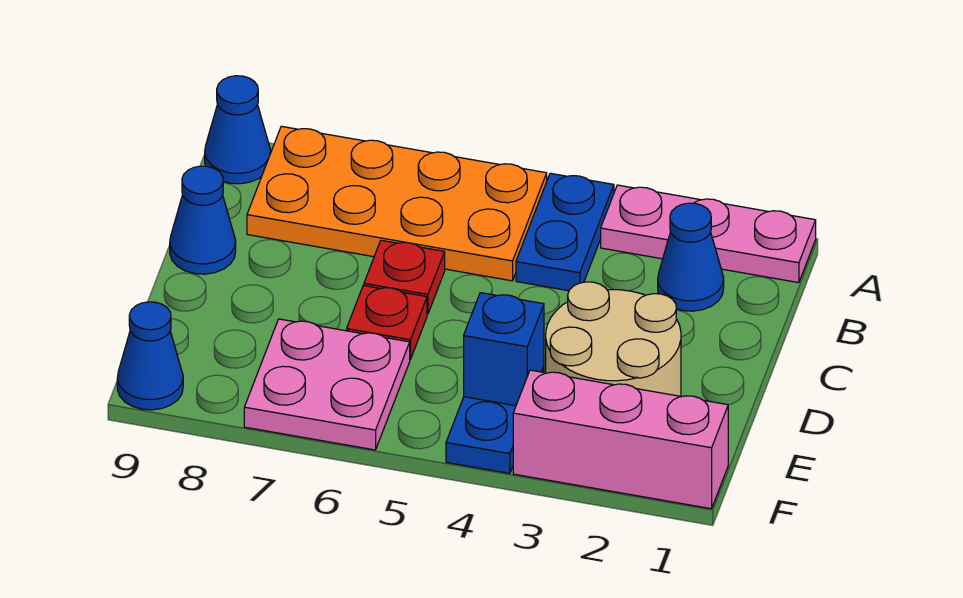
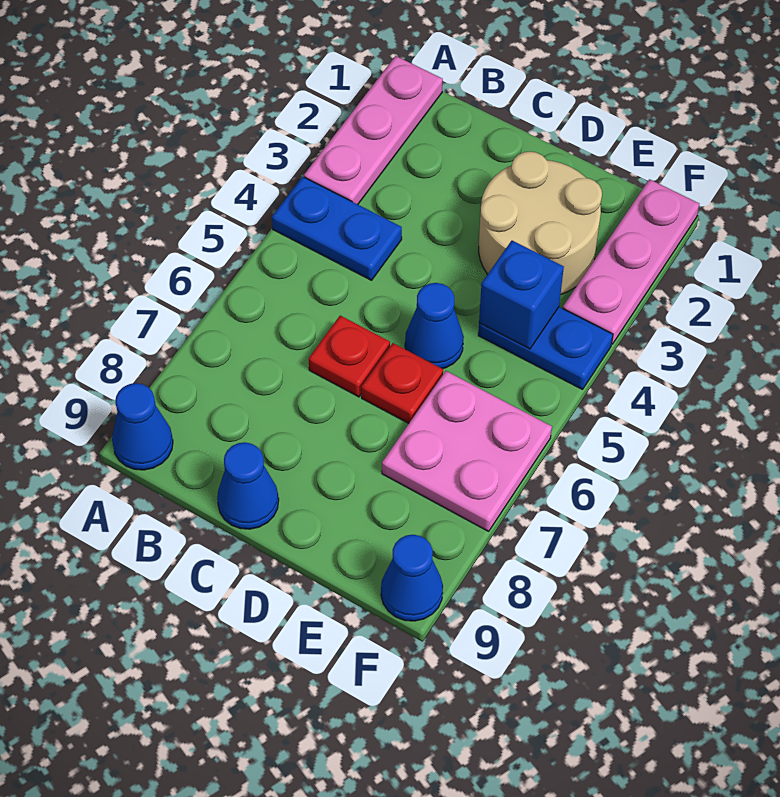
orange 2x4 plate [247,126,547,281] -> none
blue 1x1 cone [658,203,724,311] -> blue 1x1 cone moved to [405,283,464,369]
pink 1x3 brick [513,370,728,509] -> pink 1x3 plate [563,179,699,344]

